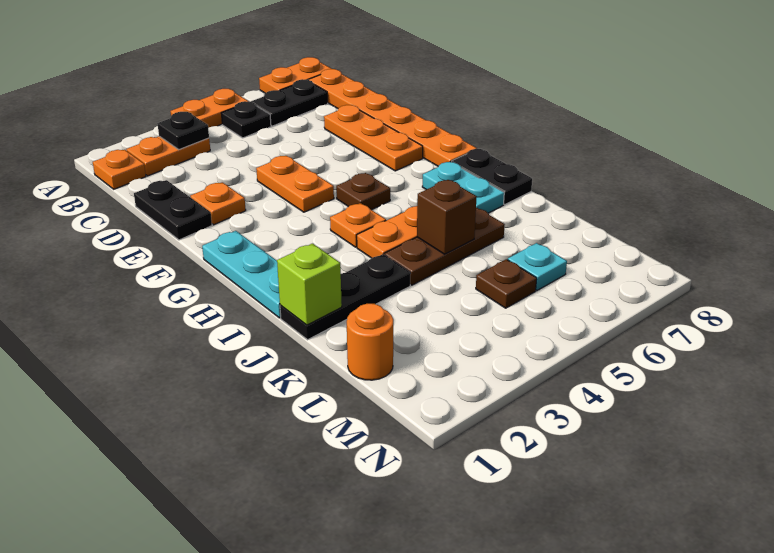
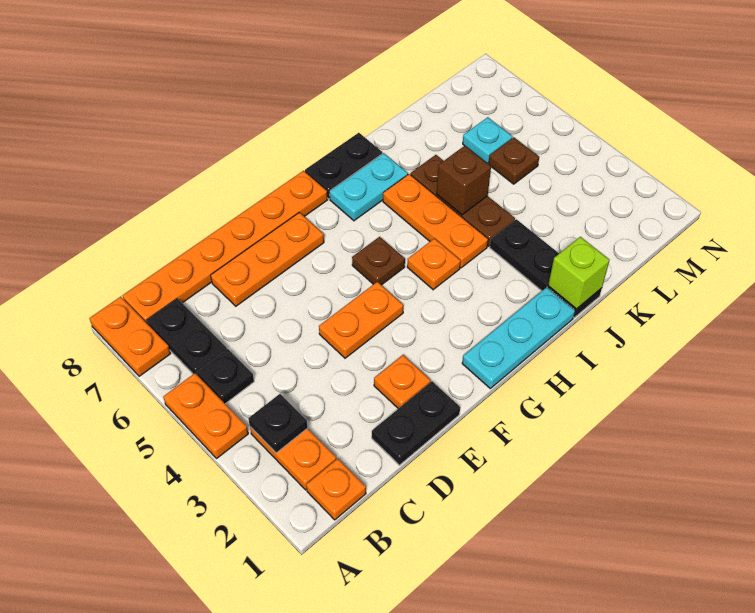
orange 1x1 round brick [347,304,393,380] -> none

